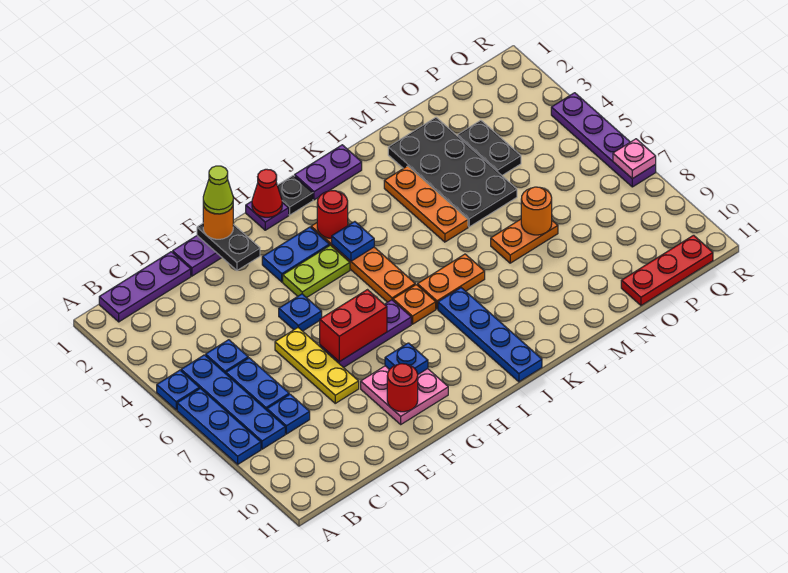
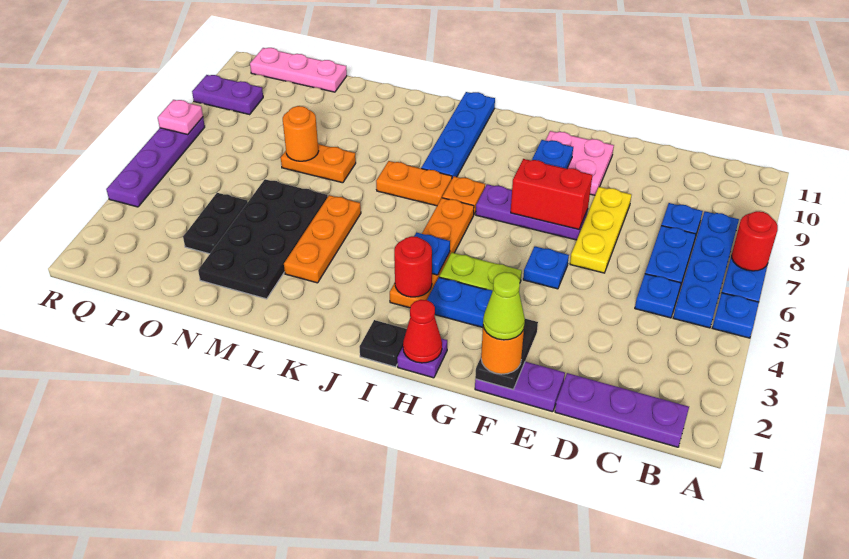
red 1x1 round brick [387,364,418,412] -> red 1x1 round brick moved to [732,211,778,271]
purple 1x2 plate [295,145,362,200] -> purple 1x2 plate moved to [192,75,263,114]
red 1x3 plate [621,235,713,305] -> pink 1x3 plate [250,48,347,92]

